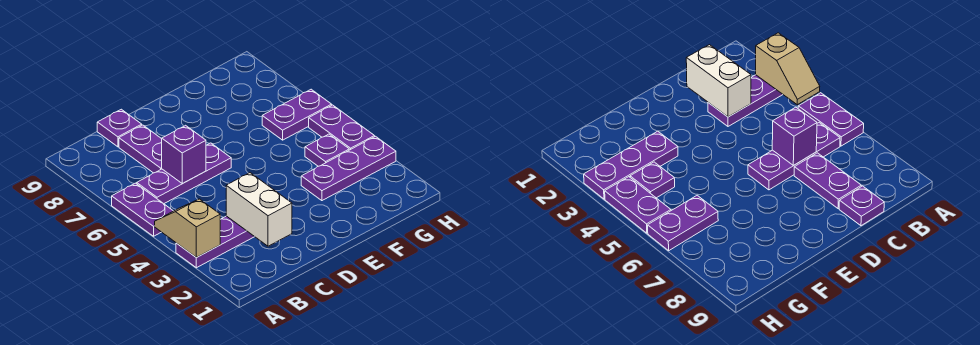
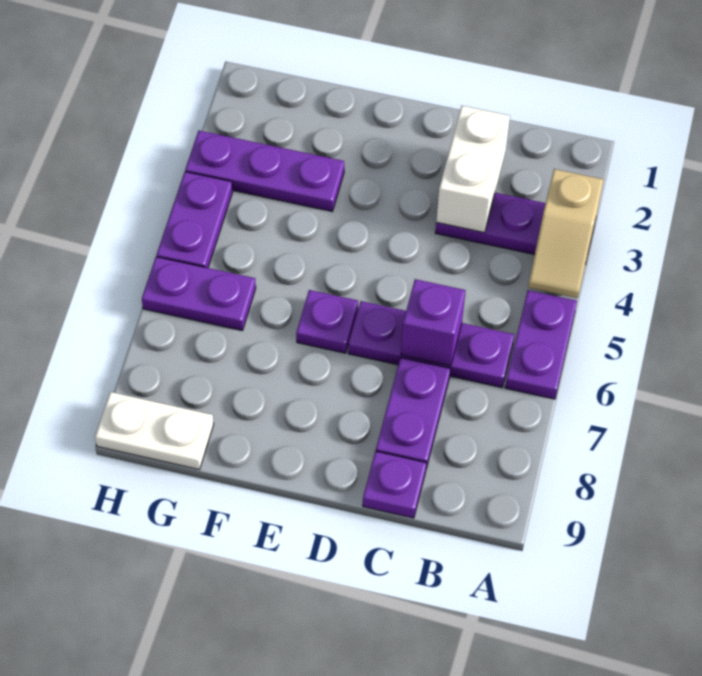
purple 1x1 plate [305,134,349,166] -> purple 1x1 plate moved to [296,290,358,353]
none -> white 1x2 plate [95,392,214,470]

